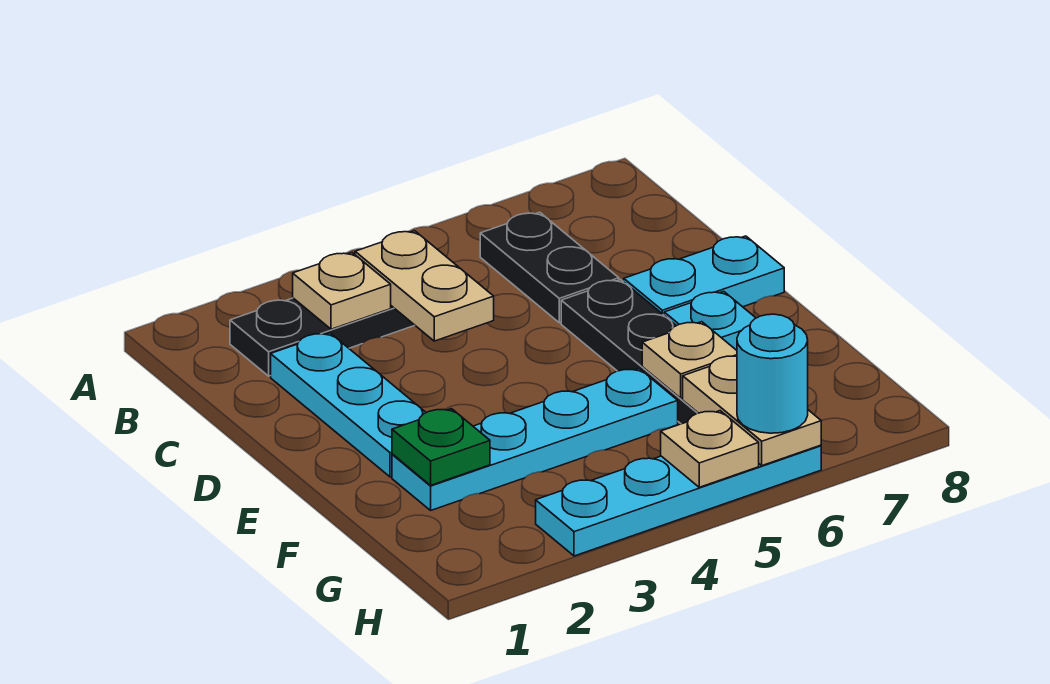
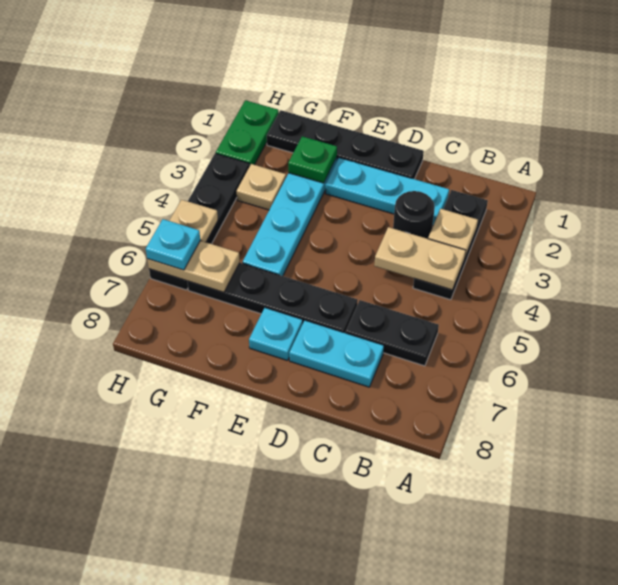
none -> black 1x1 round brick [393,191,435,239]
none -> black 1x4 plate [267,110,424,179]
cyan 1x2 plate [624,236,784,315] -> cyan 1x2 plate turned to [289,320,384,387]
tan 1x1 plate [642,322,737,398] -> tan 1x1 plate moved to [237,164,286,210]
none -> green 1x2 plate [216,100,279,166]
cyan 1x4 plate [536,445,821,556] -> black 1x4 plate [149,153,250,290]
cyan 1x1 round brick [737,314,808,433] -> cyan 1x1 plate [146,219,200,270]

